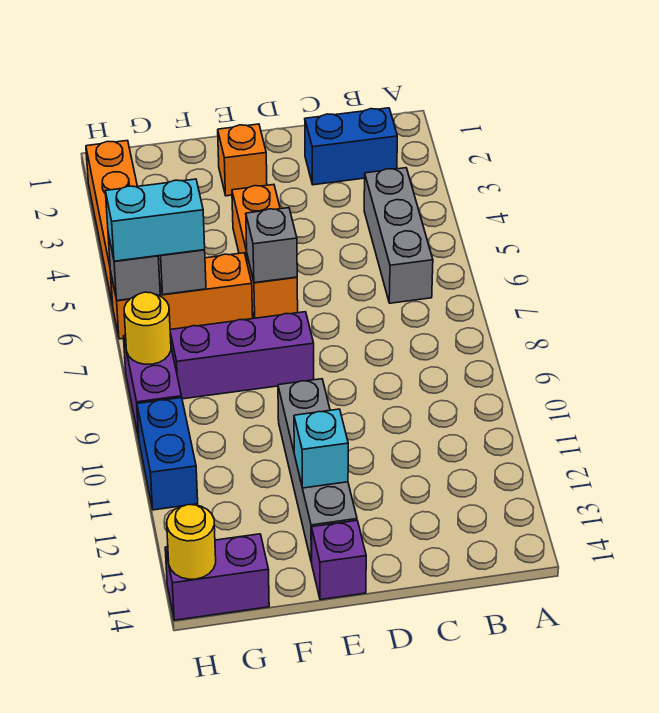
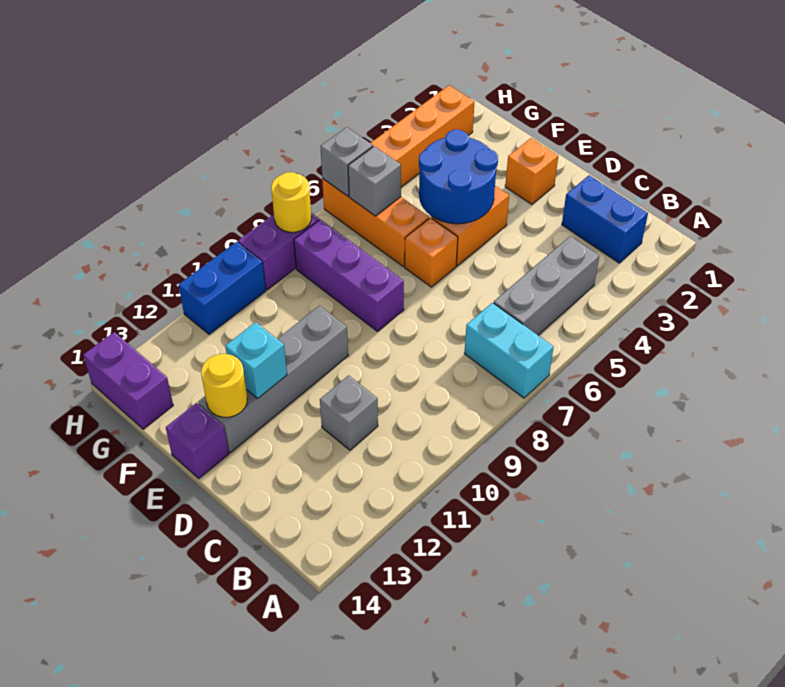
none -> blue 2x2 round brick [419,130,498,224]
grey 1x1 brick [246,208,297,283] -> grey 1x1 brick moved to [320,375,378,450]
cyan 1x2 brick [105,179,205,261] -> cyan 1x2 brick moved to [464,303,554,398]
yellow 1x1 round brick [167,505,216,579] -> yellow 1x1 round brick moved to [201,354,247,417]

